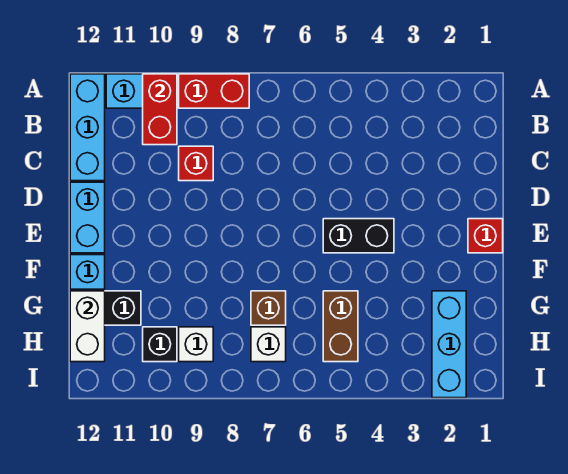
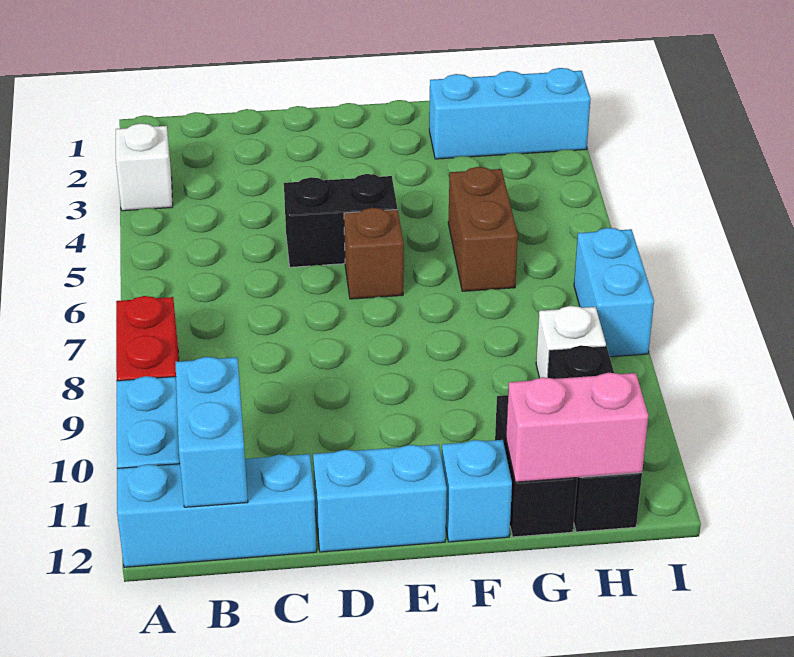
red 1x2 brick [143,74,177,145] -> none
none -> cyan 1x2 brick [175,357,248,507]
red 1x1 brick [179,146,213,181] -> none
red 1x1 brick [468,219,503,253] -> none
black 1x2 brick [323,219,394,253] -> black 1x2 brick turned to [284,174,397,267]
brown 1x2 brick [323,291,358,362] -> brown 1x2 brick turned to [448,167,518,291]
brown 1x1 brick [251,291,286,325] -> brown 1x1 brick moved to [344,208,404,299]
white 1x2 brick [70,291,105,362] -> pink 1x2 brick [506,373,648,482]
white 1x1 brick [251,327,286,362] -> white 1x1 brick moved to [116,123,173,211]
black 1x1 brick [143,327,177,362] -> black 1x3 brick [547,345,642,532]
none -> cyan 1x2 brick [574,228,654,357]

